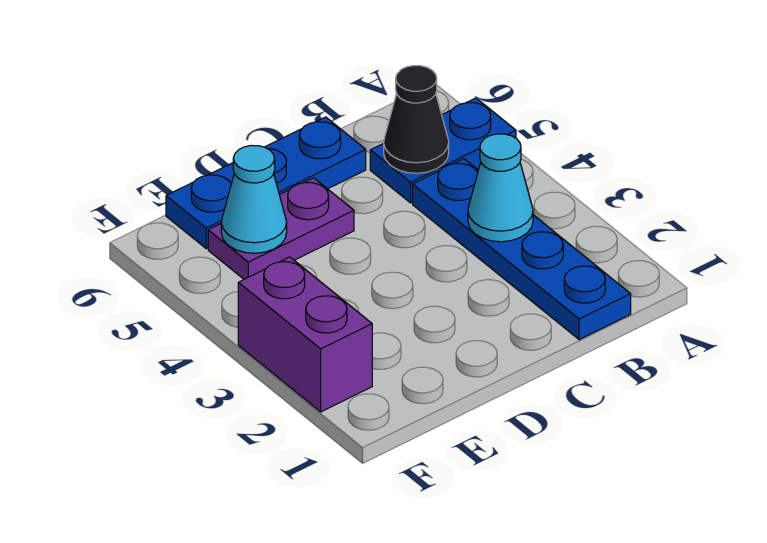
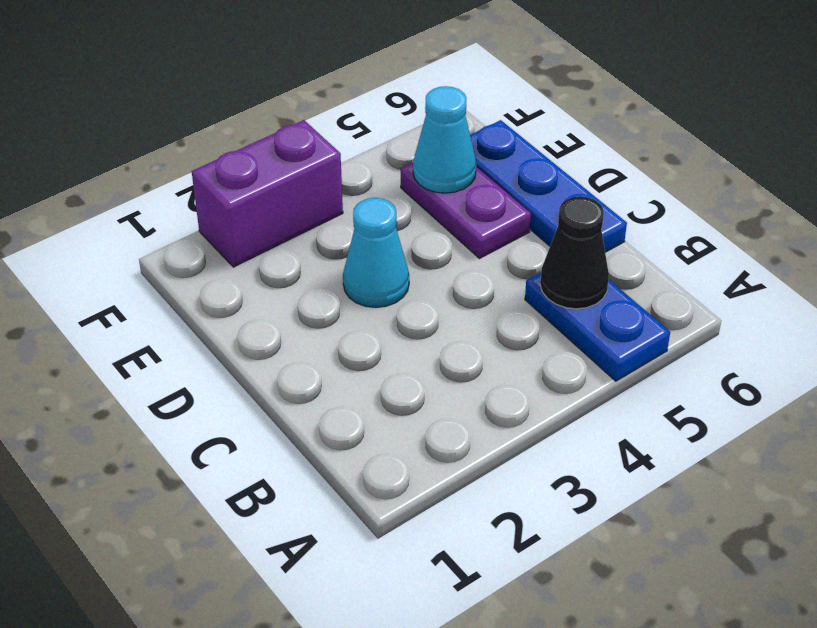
blue 1x4 plate [413,159,631,340] -> none
cyan 1x1 cone [468,134,533,242] -> cyan 1x1 cone moved to [343,198,409,307]

